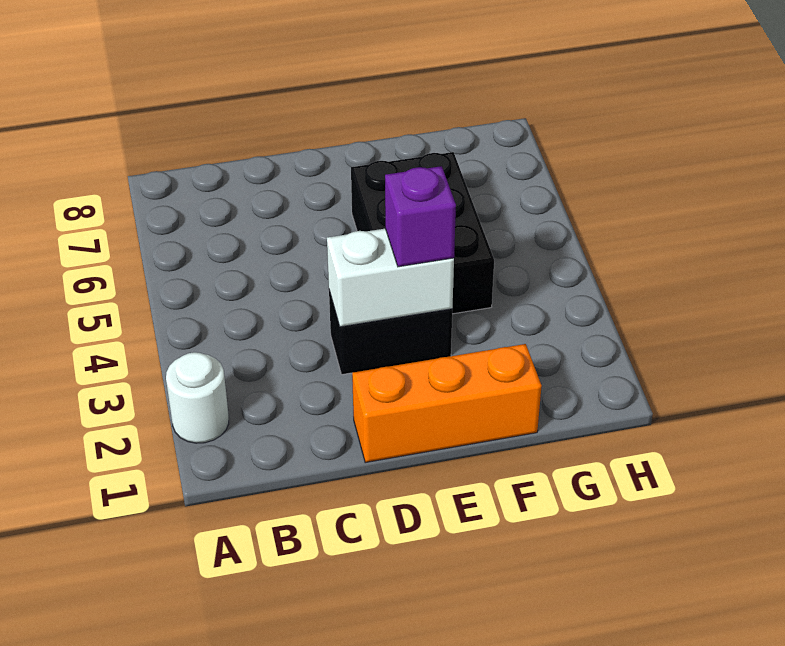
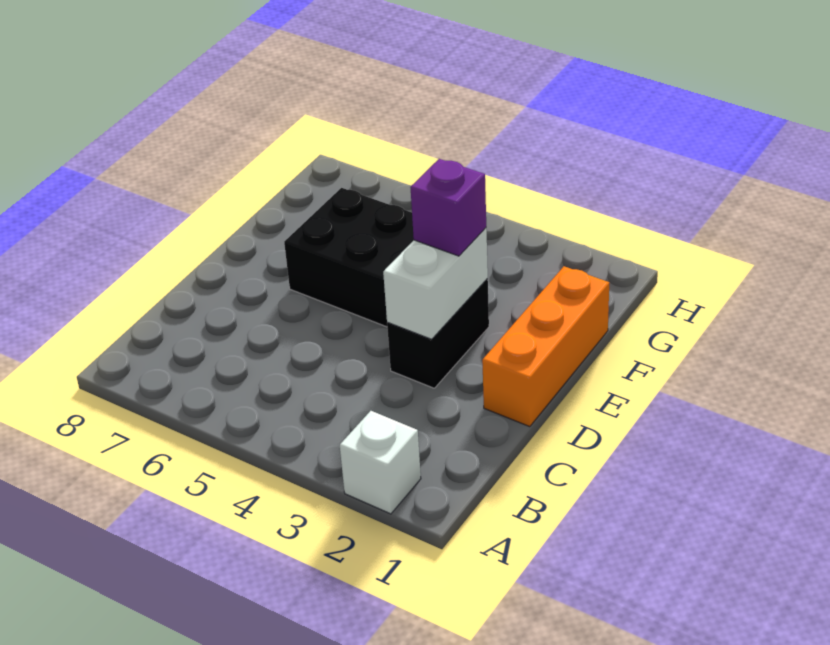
white 1x1 round brick [166,352,229,443] -> white 1x1 brick [340,411,421,514]

